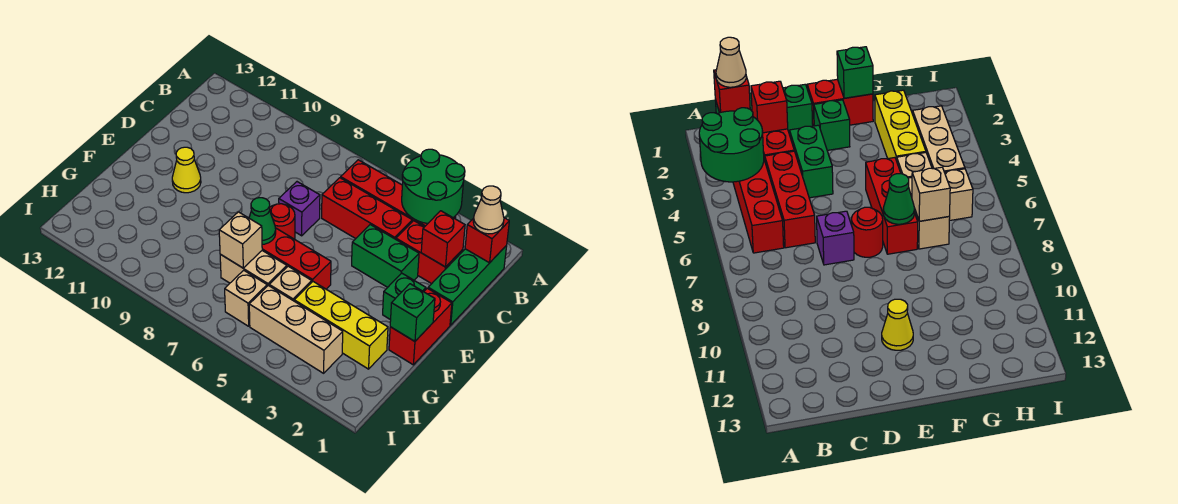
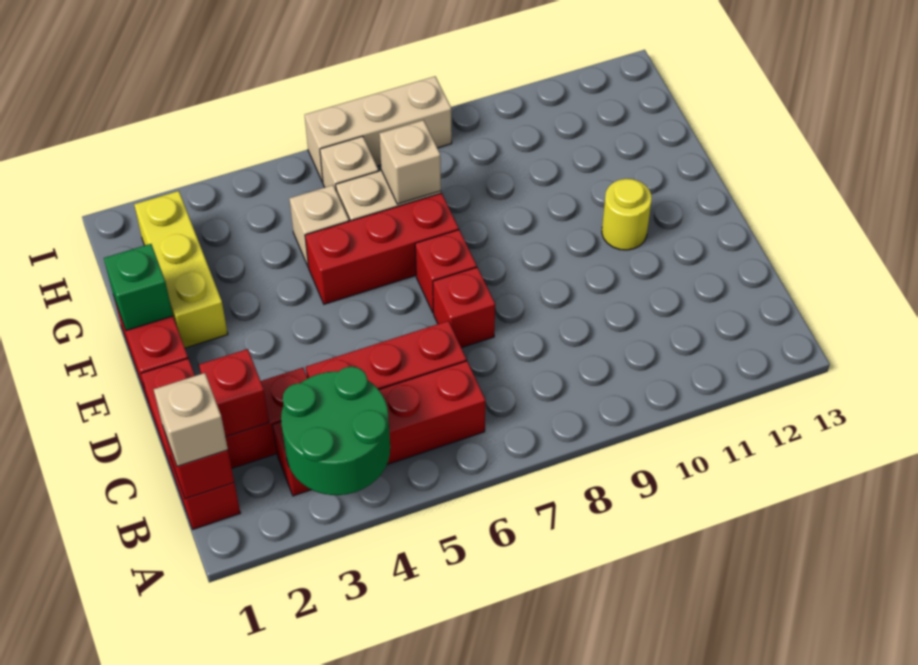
green 1x3 brick [428,245,507,325] -> red 1x3 brick [141,359,240,529]
tan 1x1 cone [473,186,504,234] -> tan 1x1 brick [154,373,228,467]
green 1x2 brick [352,225,419,287] -> none
purple 1x1 brick [279,182,320,236] -> red 1x1 brick [433,267,495,348]
green 1x1 brick [383,273,426,320] -> none
red 1x1 round brick [270,204,295,239] -> red 1x1 brick [415,230,477,313]
yellow 1x1 cone [172,147,201,193] -> yellow 1x1 round brick [602,179,652,250]
green 1x1 cone [249,198,276,244] -> none
yellow 1x3 brick [294,282,388,369] -> yellow 1x3 brick turned to [134,191,228,348]
tan 1x3 brick [249,286,343,373] -> tan 1x3 brick moved to [305,76,452,182]

